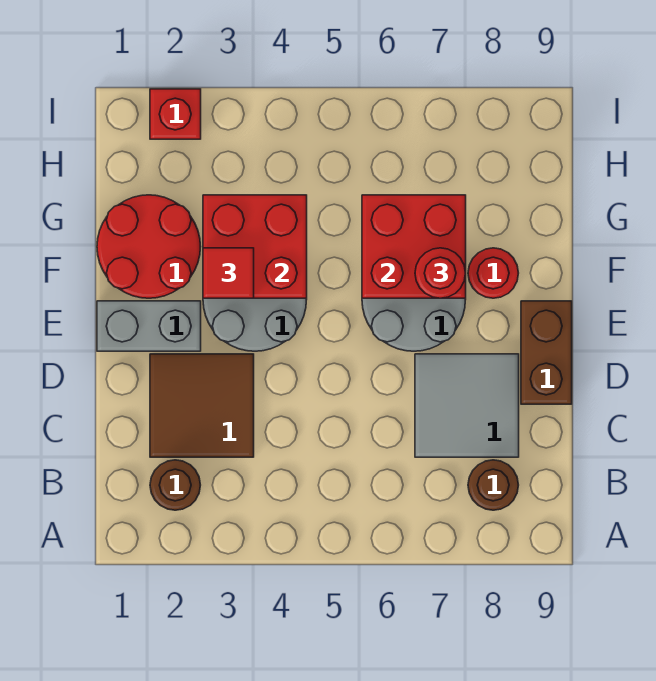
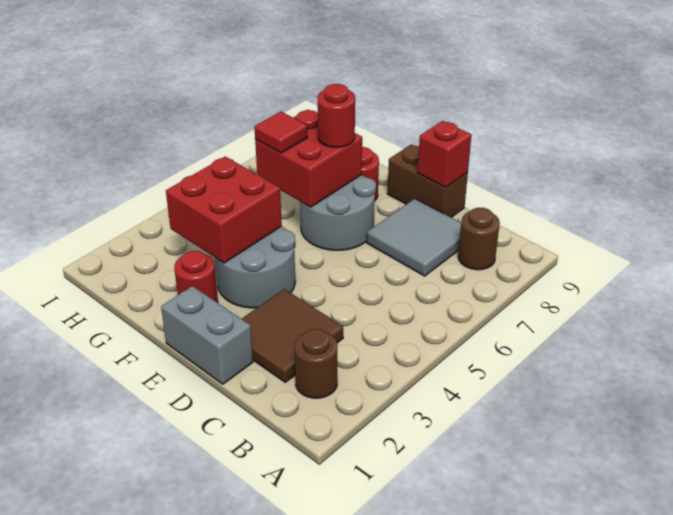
grey 1x2 brick [97,301,201,351] -> grey 1x2 brick turned to [161,286,253,384]
red 2x2 round brick [97,195,201,298] -> red 1x1 round brick [174,251,218,303]
red 1x1 tile [203,248,254,298] -> red 1x1 tile moved to [254,112,308,153]
red 1x1 brick [150,89,201,139] -> red 1x1 brick moved to [417,121,471,187]

